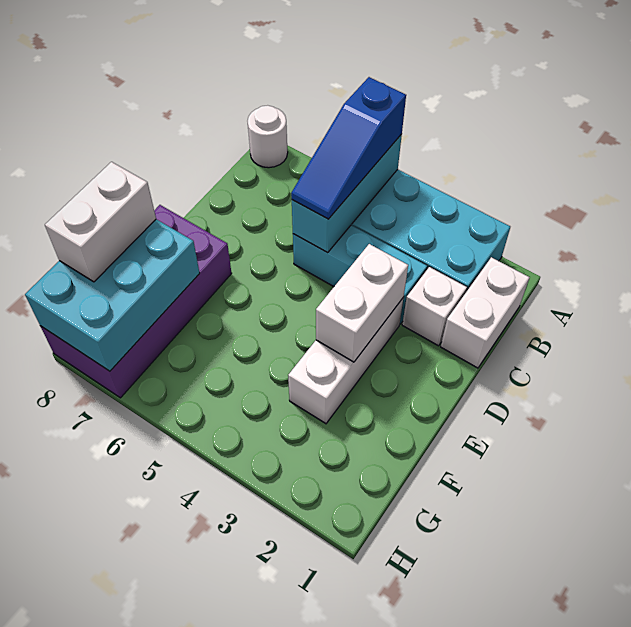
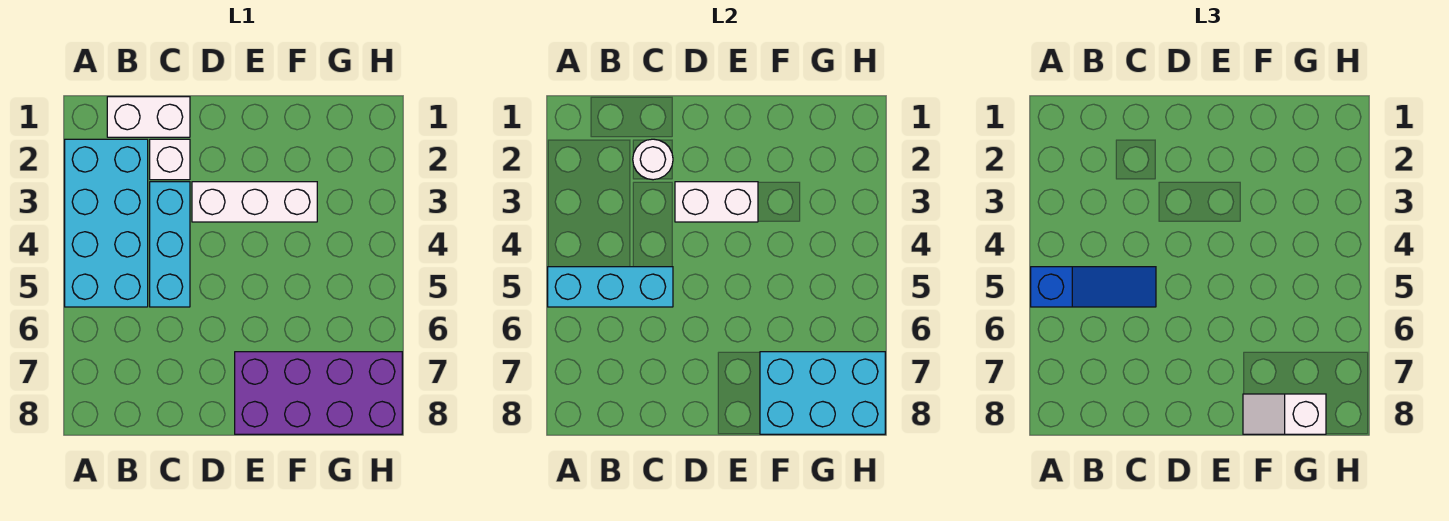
white 1x1 round brick [248,105,288,168] -> white 1x1 round brick moved to [633,139,673,180]
white 1x2 brick [45,162,156,282] -> white 1x2 slope [1243,394,1326,434]

